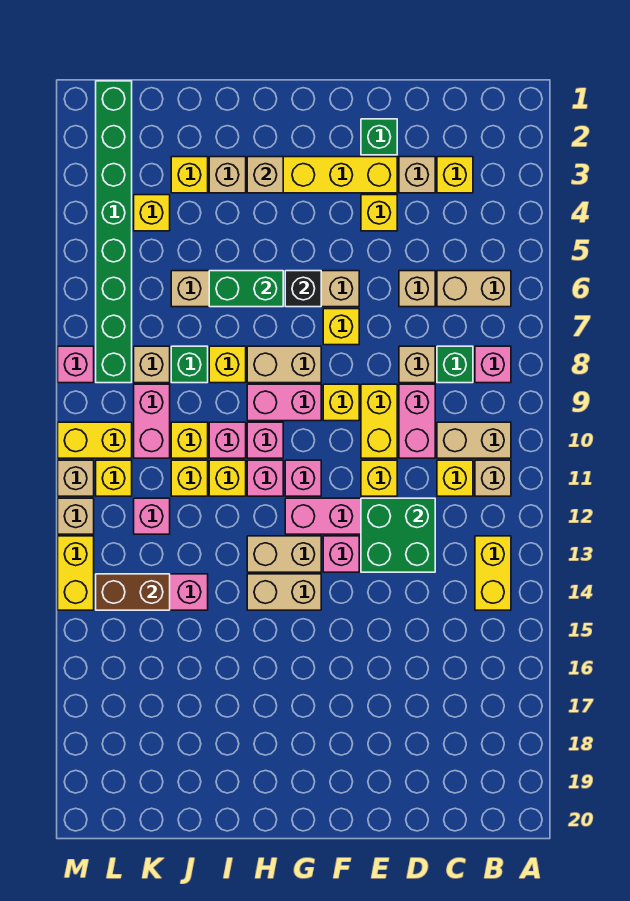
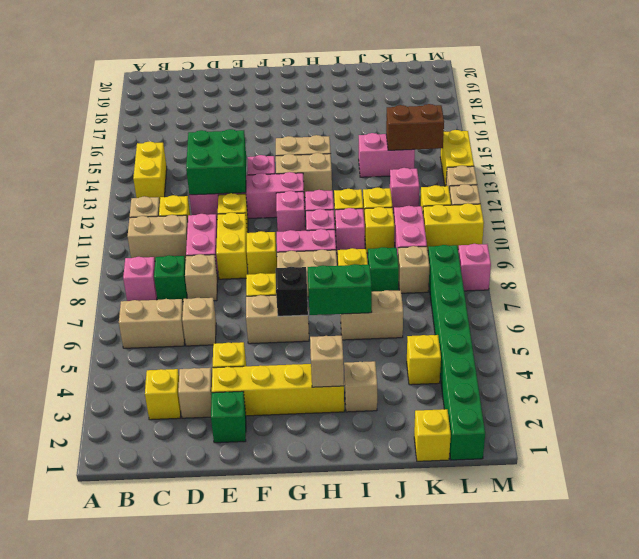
yellow 1x1 brick [171,157,208,193] -> yellow 1x1 brick moved to [414,409,451,461]

